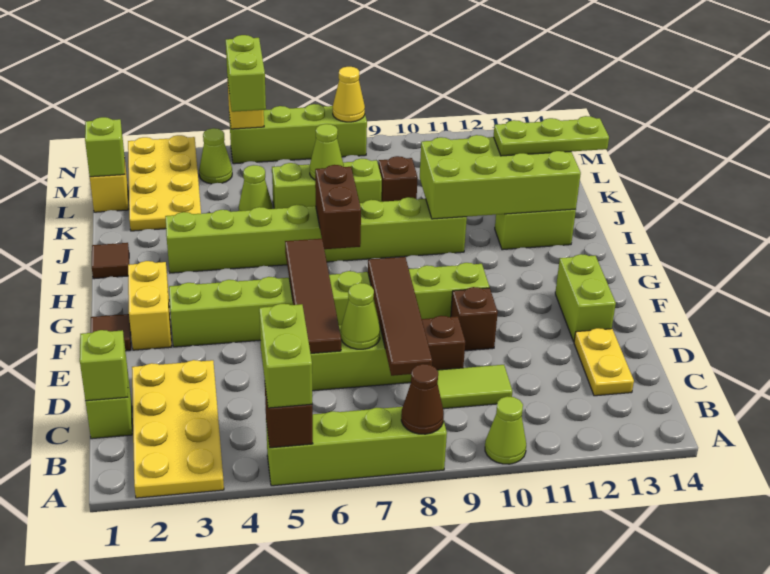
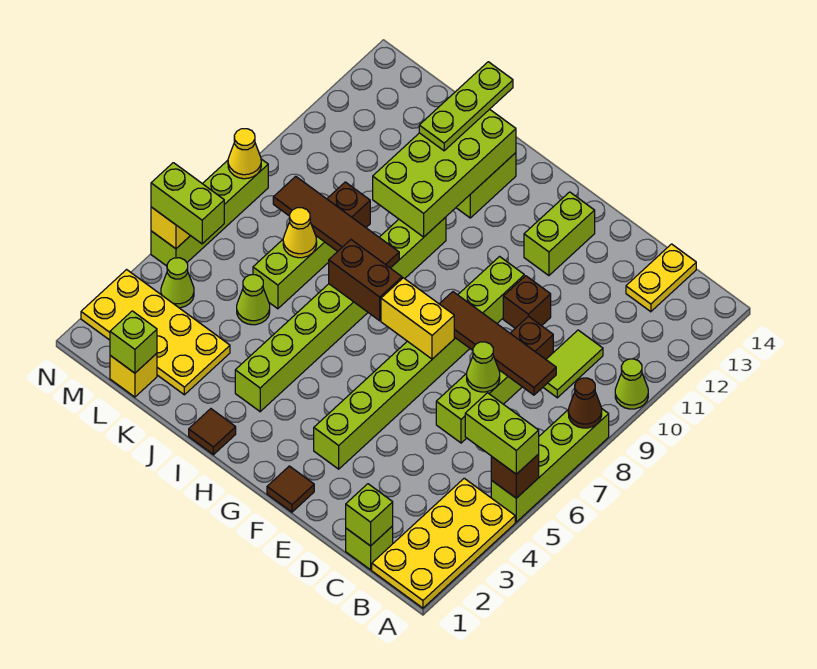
yellow 2x4 plate [132,360,224,498] -> yellow 2x4 plate turned to [372,478,515,608]
yellow 1x2 plate [574,328,634,396] -> yellow 1x2 plate turned to [626,244,696,312]
brown 1x4 tile [285,239,341,353] -> brown 1x4 tile moved to [273,176,399,268]
lime 1x2 brick [555,254,616,342] -> lime 1x2 brick turned to [524,192,595,276]
yellow 1x2 brick [128,261,172,350] -> yellow 1x2 brick moved to [381,278,454,359]
lime 1x1 cone [310,124,344,180] -> yellow 1x1 cone [283,208,317,258]

